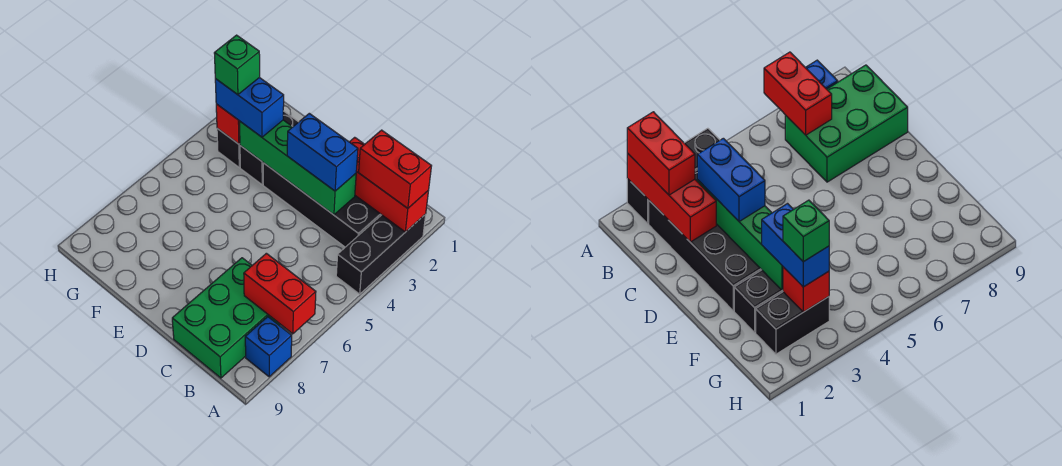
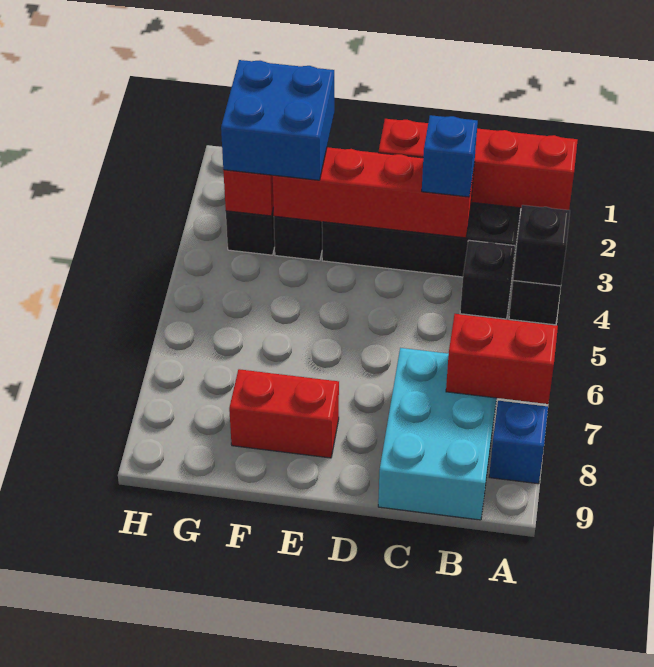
red 1x3 brick [350,137,429,232] -> red 1x4 brick [378,119,578,210]
red 1x2 brick [359,130,431,208] -> red 1x2 brick moved to [229,369,339,458]
none -> black 1x1 brick [513,205,570,286]
none -> black 1x1 brick [460,240,515,319]
green 2x3 brick [172,258,281,378] -> cyan 2x3 brick [378,348,497,520]
green 1x4 brick [240,120,356,215] -> red 1x4 brick [273,147,474,238]
blue 1x2 brick [287,113,358,191] -> blue 1x1 brick [422,115,478,197]
blue 1x2 brick [215,78,284,137] -> blue 2x2 brick [221,60,334,180]
green 1x1 brick [214,35,260,95] -> none

